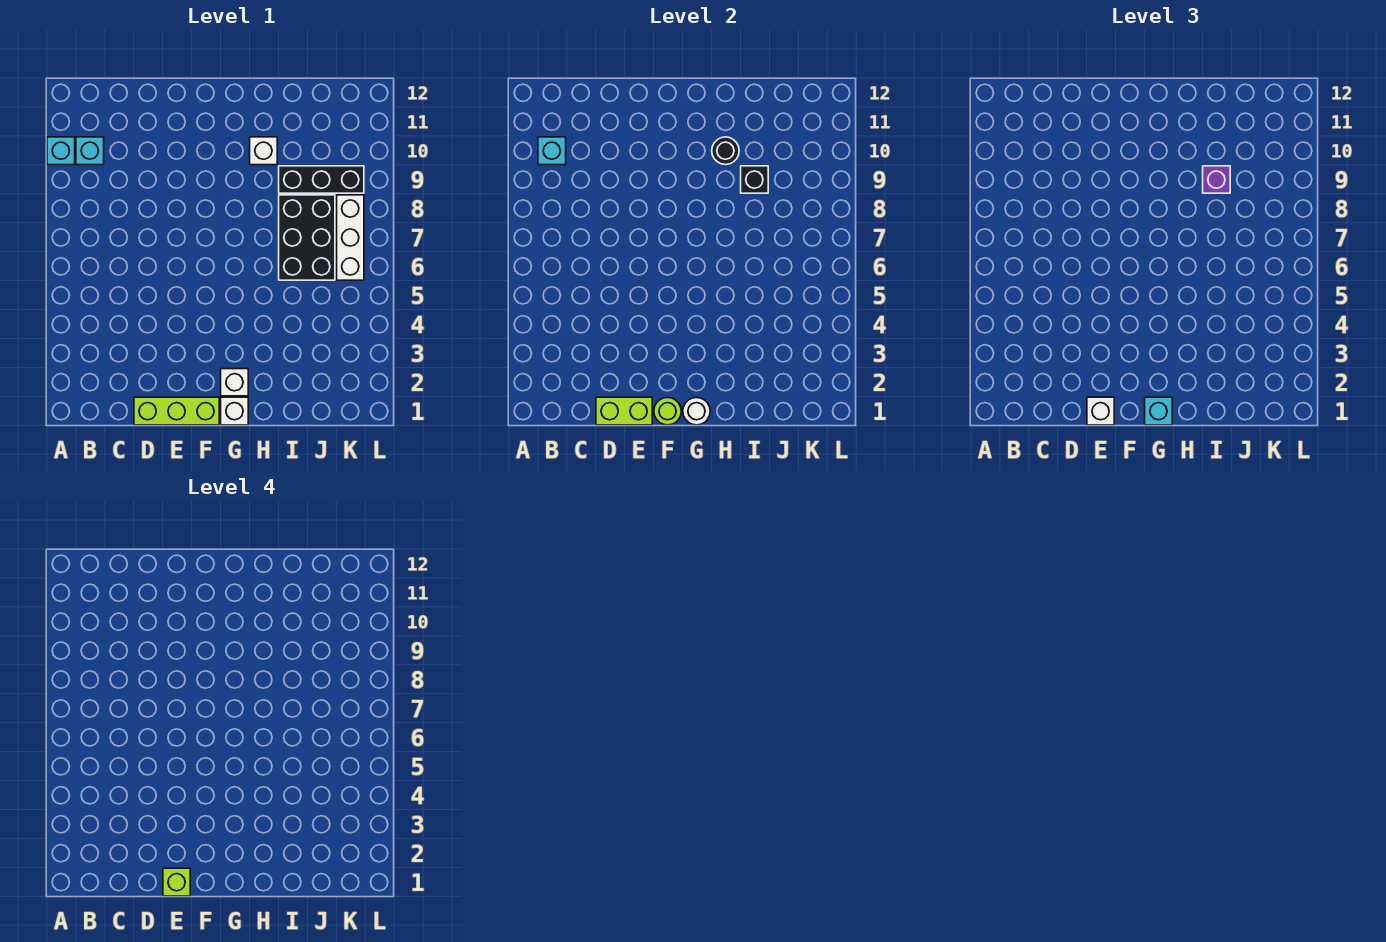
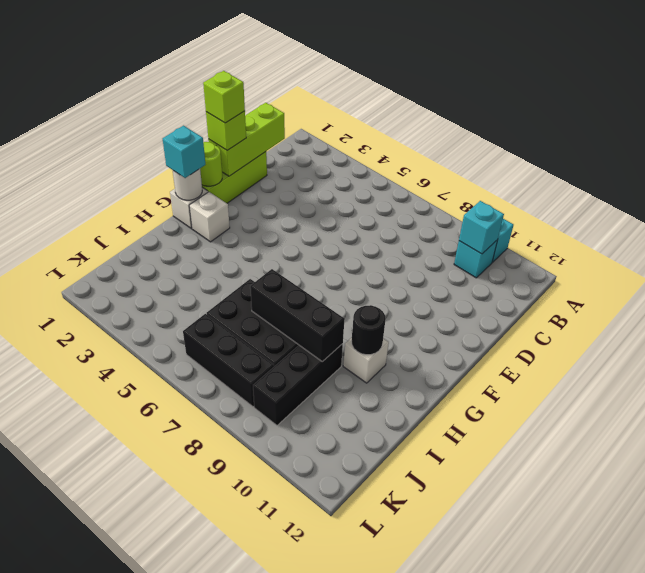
lime 1x2 brick [596,397,652,425] -> lime 1x3 brick [208,103,285,176]
white 1x1 brick [1087,397,1114,425] -> lime 1x1 brick [206,111,246,150]
black 1x1 brick [741,166,768,193] -> black 1x3 brick [250,269,345,362]
purple 1x1 brick [1203,166,1230,193] -> none
white 1x3 brick [337,195,364,280] -> black 1x3 brick [183,314,274,407]

